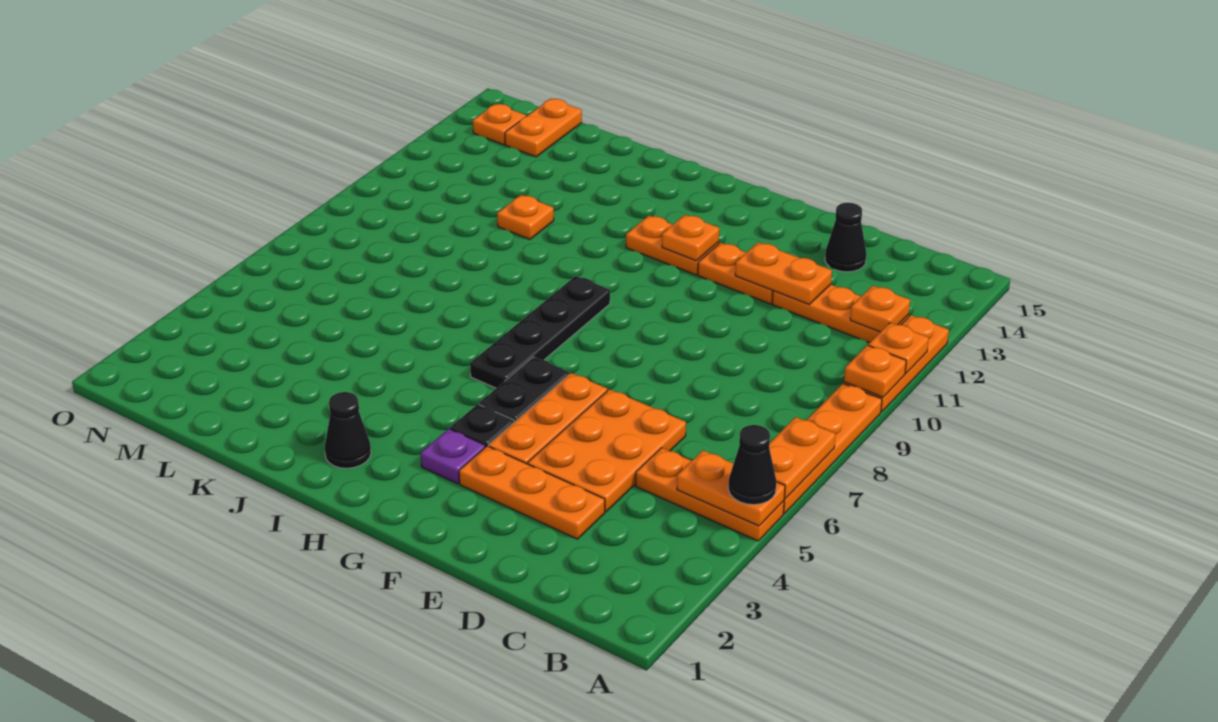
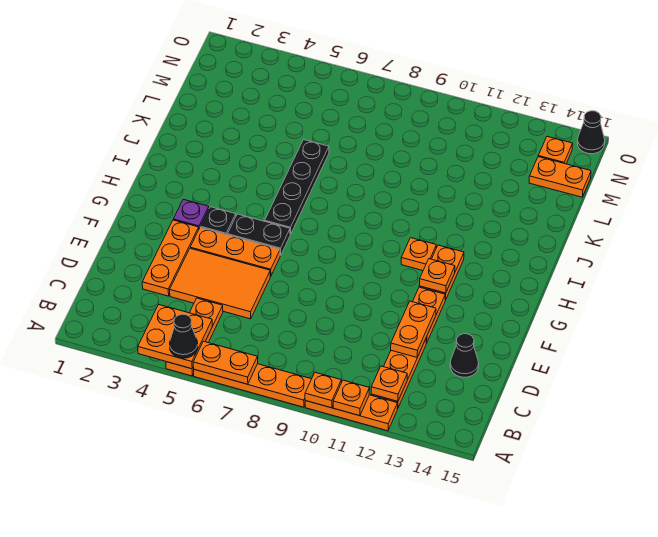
orange 1x2 plate [677,450,785,526] -> orange 2x2 plate [138,304,212,369]
orange 2x3 plate [528,389,686,512] -> orange 2x3 tile [170,248,270,319]
black 1x4 plate [470,276,610,388] -> black 1x4 plate turned to [265,140,329,234]
black 1x1 cone [325,392,371,468] -> black 1x1 cone moved to [577,111,605,154]
orange 1x1 plate [497,195,554,239] -> orange 1x1 plate moved to [401,238,436,271]

